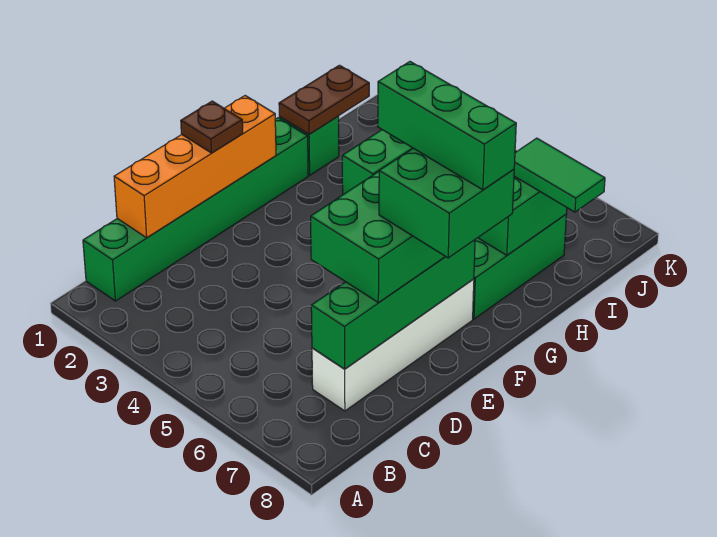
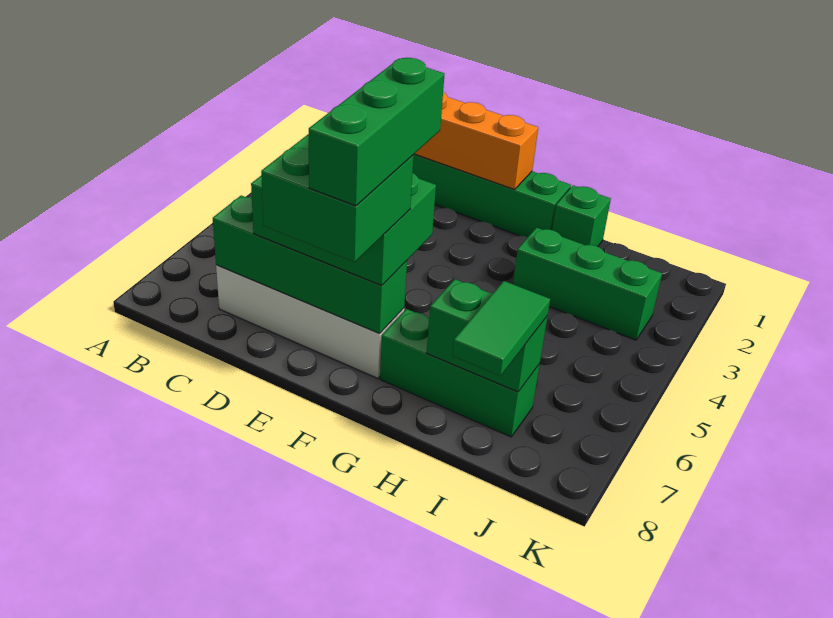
brown 1x1 plate [181,101,243,153] -> none
brown 1x2 plate [279,65,369,134] -> none

